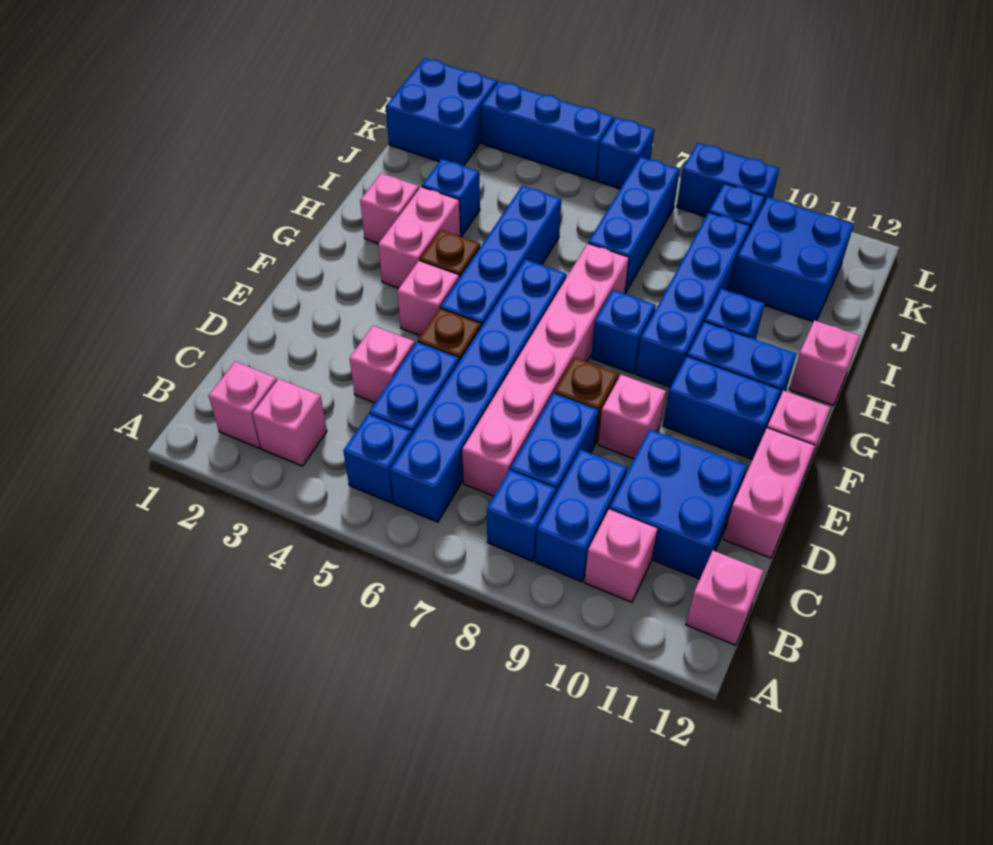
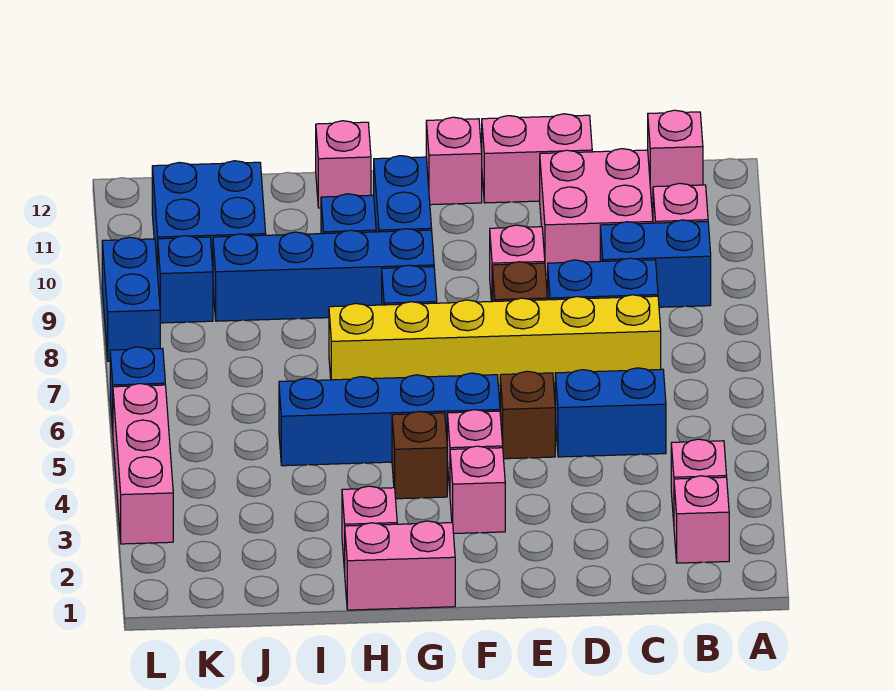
blue 1x1 brick [343,414,412,503] -> none
blue 1x6 brick [390,259,566,522] -> none
blue 1x1 brick [487,470,556,561] -> none
pink 1x6 brick [462,243,629,496] -> yellow 1x6 brick [329,295,661,386]
blue 2x2 brick [610,429,747,579] -> pink 2x2 brick [540,149,653,274]
pink 1x1 brick [350,326,415,403] -> pink 1x1 brick moved to [450,446,505,534]
blue 1x2 brick [663,356,781,460] -> none
pink 1x2 brick [378,187,461,288] -> pink 1x2 brick moved to [345,521,455,610]
blue 1x1 brick [422,159,480,237] -> none
blue 1x3 brick [588,157,680,293] -> none
blue 2x2 brick [386,58,497,166] -> none
blue 1x3 brick [481,81,614,181] -> pink 1x3 brick [113,384,173,544]

